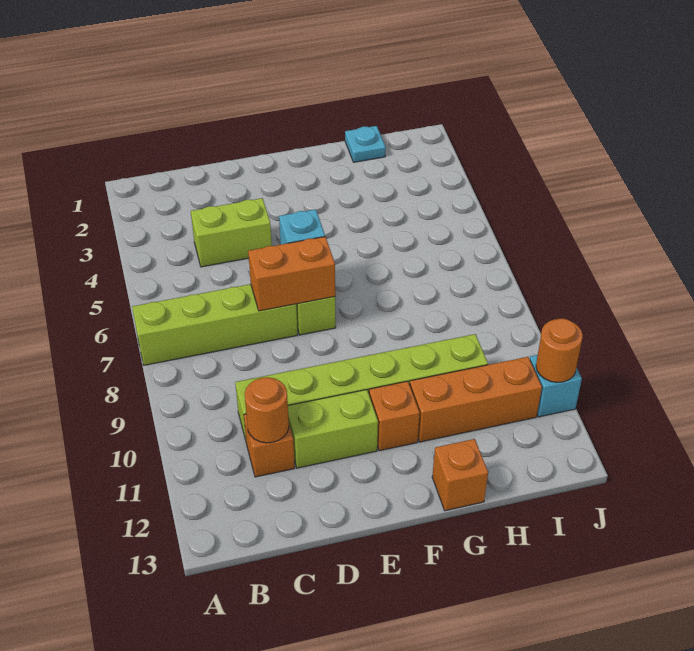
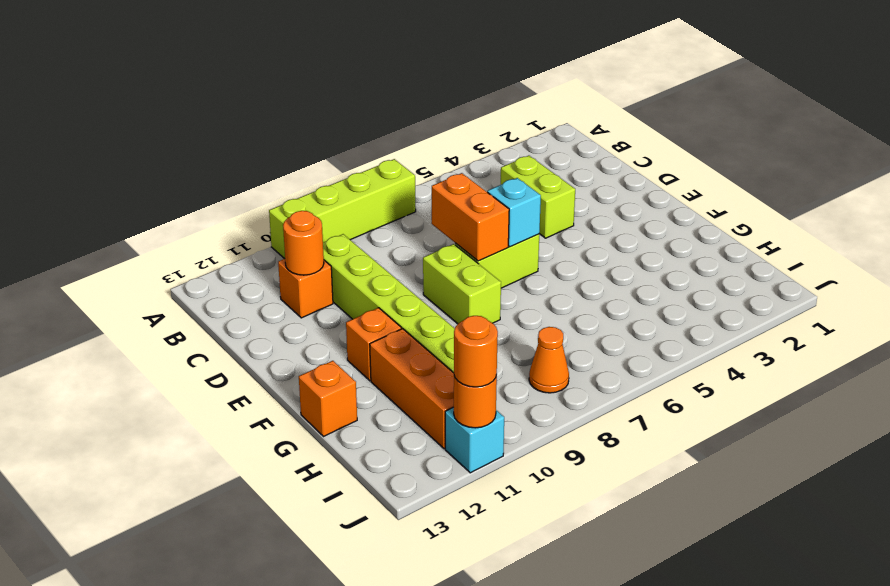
lime 1x4 brick [132,284,297,365] -> lime 1x4 brick turned to [269,159,416,259]
lime 1x2 brick [288,390,378,468] -> lime 1x2 brick moved to [423,244,501,324]
cyan 1x1 plate [345,126,386,162] -> none
none -> orange 1x1 cone [529,327,569,393]
none -> orange 1x1 round brick [454,316,498,387]

